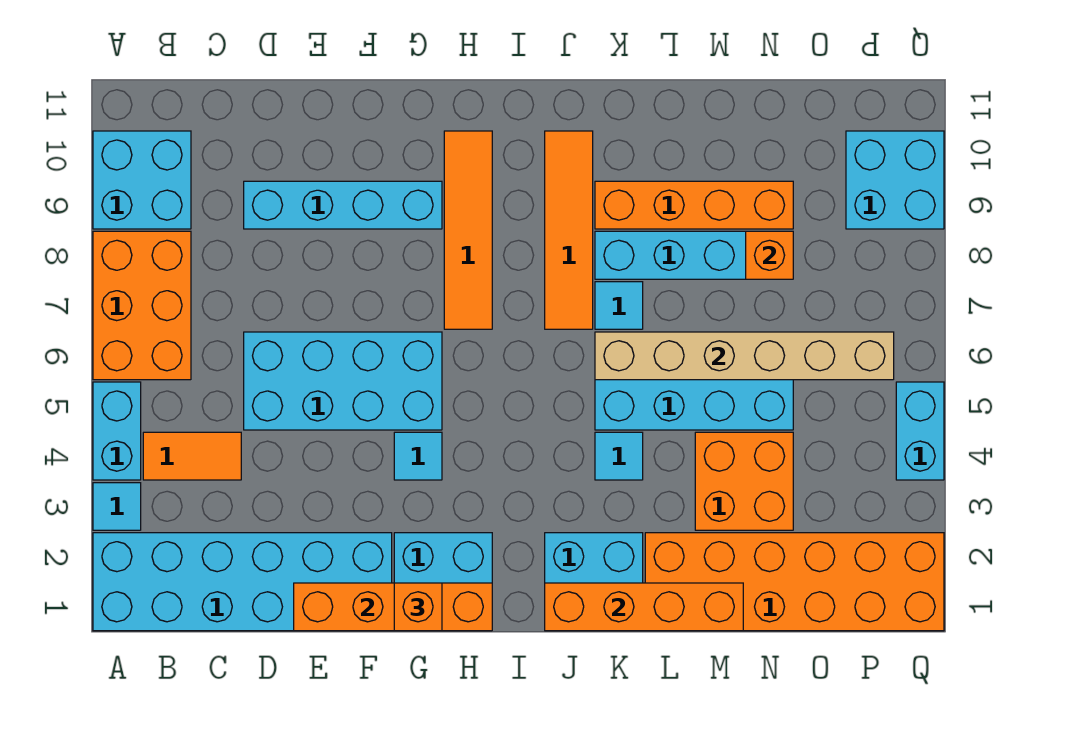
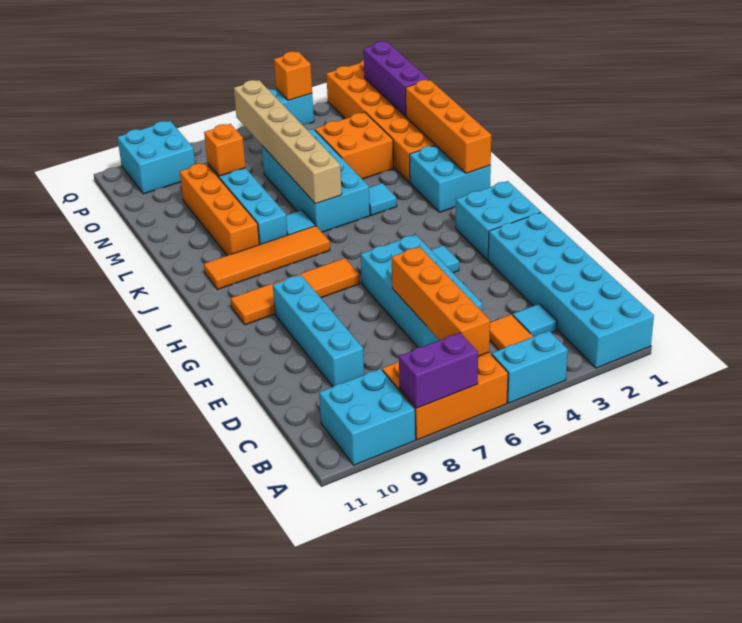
cyan 1x1 tile [93,483,141,530] -> cyan 1x1 tile moved to [513,304,557,337]
none -> purple 1x2 brick [399,333,478,408]
orange 1x4 brick [294,583,492,631] -> orange 1x4 brick moved to [392,247,490,356]
orange 1x1 brick [394,583,442,631] -> orange 1x1 brick moved to [274,52,312,101]
none -> purple 1x3 brick [363,41,429,116]

